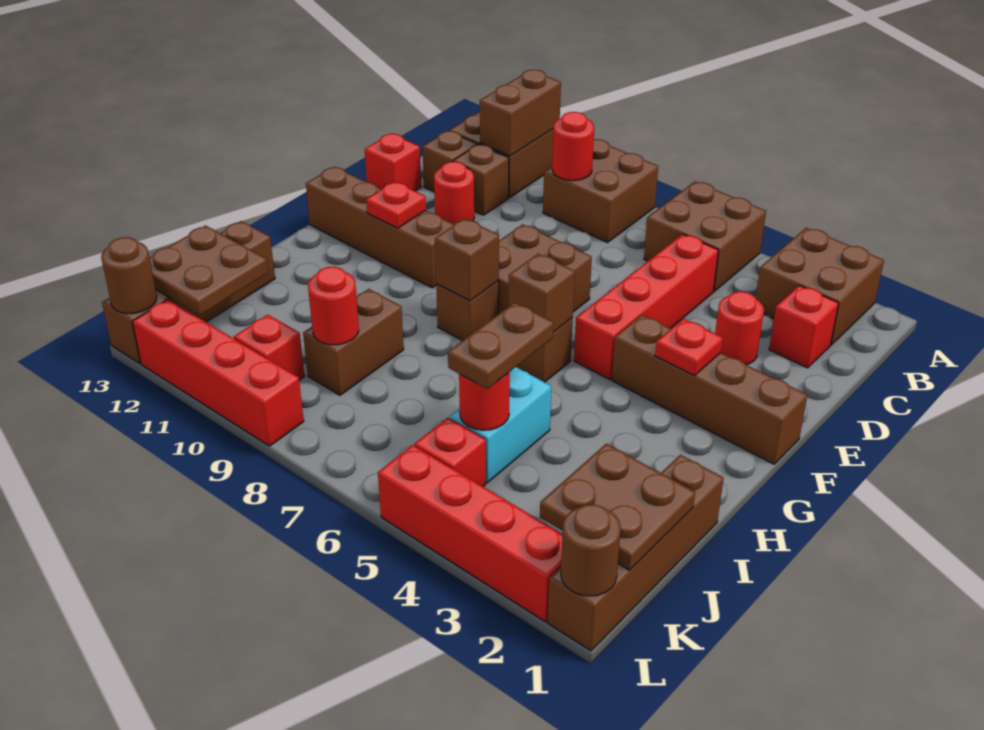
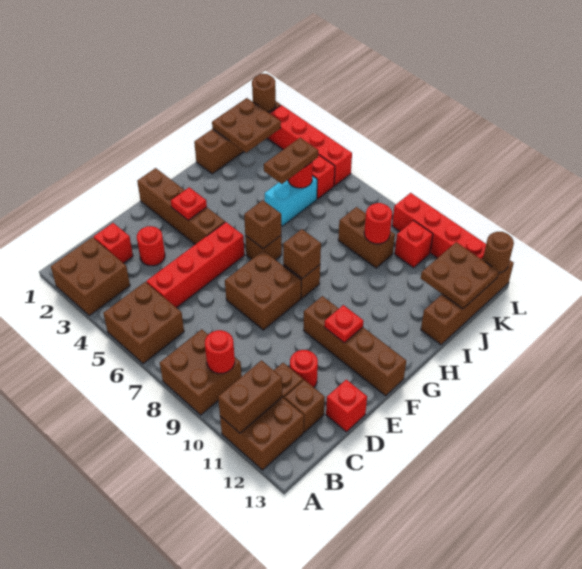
brown 1x2 brick [303,289,404,395] -> brown 1x2 brick turned to [338,207,395,268]

